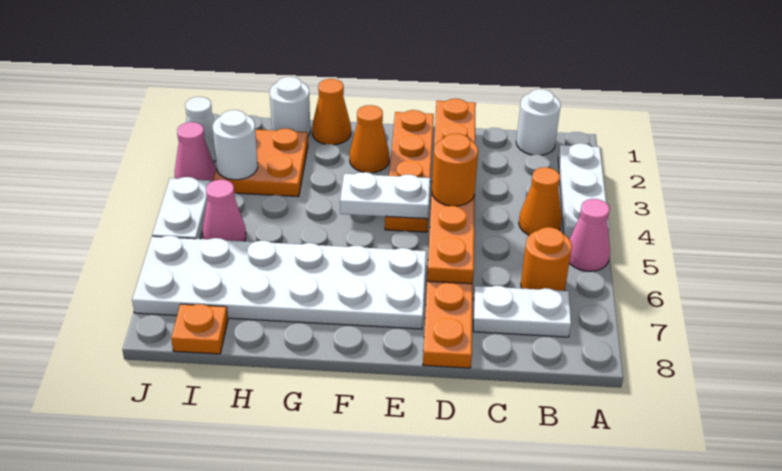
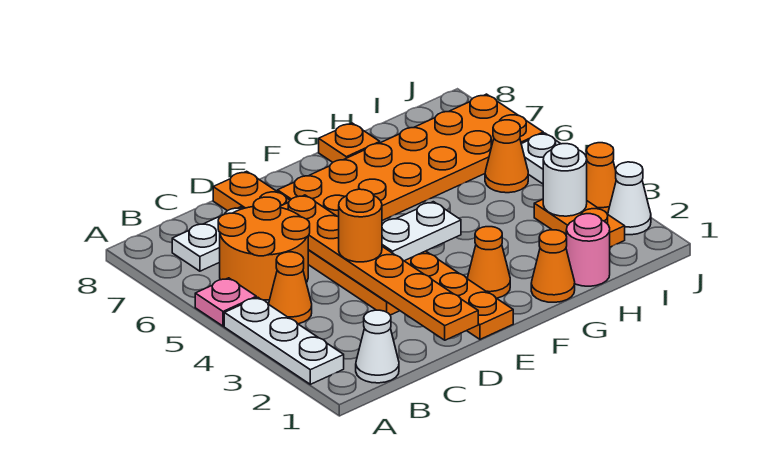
pink 1x1 cone [569,199,610,271] -> pink 1x1 plate [195,278,256,326]
white 1x1 round brick [516,89,561,155] -> white 1x1 cone [356,310,399,383]
orange 1x1 round brick [521,227,572,291] -> orange 2x2 round brick [218,197,310,300]
white 2x6 plate [132,236,426,329] -> orange 2x6 plate [278,94,543,220]
white 1x1 round brick [270,77,310,136] -> pink 1x1 round brick [566,214,610,286]
orange 2x2 plate [213,128,308,197] -> orange 1x2 plate [534,199,625,247]
pink 1x1 cone [202,180,246,241] -> orange 1x1 cone [485,120,528,193]
orange 1x1 plate [171,304,228,354] -> orange 1x1 plate moved to [319,123,380,162]
pink 1x1 cone [175,122,216,182] -> orange 1x1 cone [586,143,616,214]

